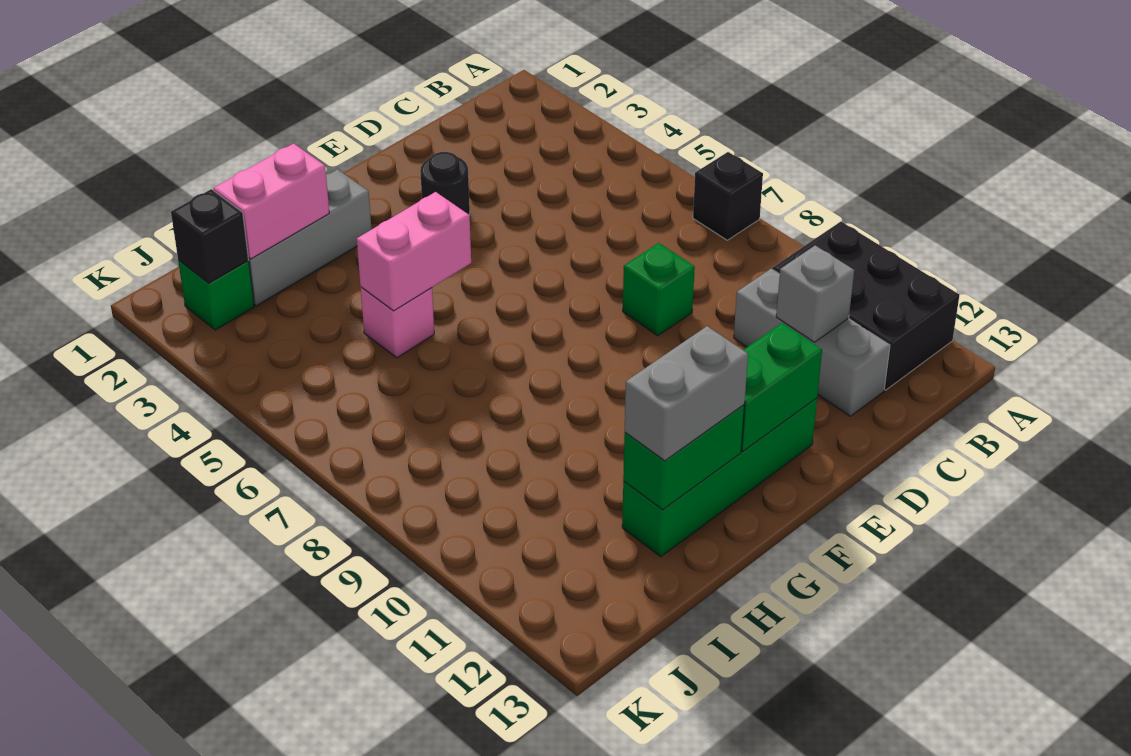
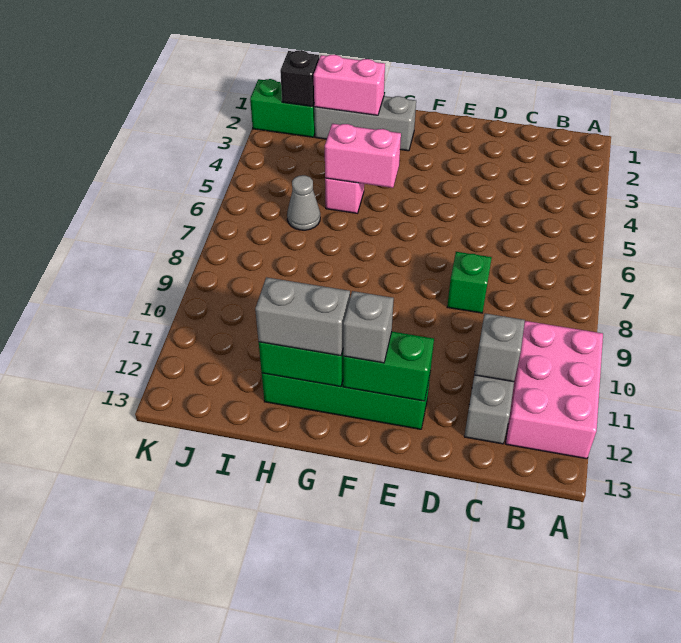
black 1x1 brick [693,152,763,240] -> none
black 2x3 brick [773,222,959,390] -> pink 2x3 brick [506,321,603,459]
black 1x1 round brick [420,152,470,215] -> none
none -> grey 1x1 brick [343,291,394,363]
none -> grey 1x1 cone [287,175,320,230]
green 1x1 brick [178,260,254,330] -> green 1x2 brick [250,79,315,137]

